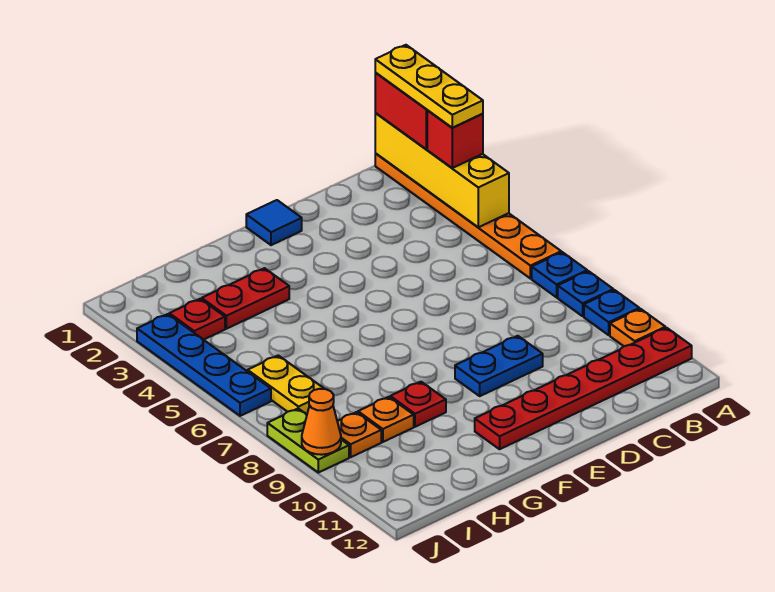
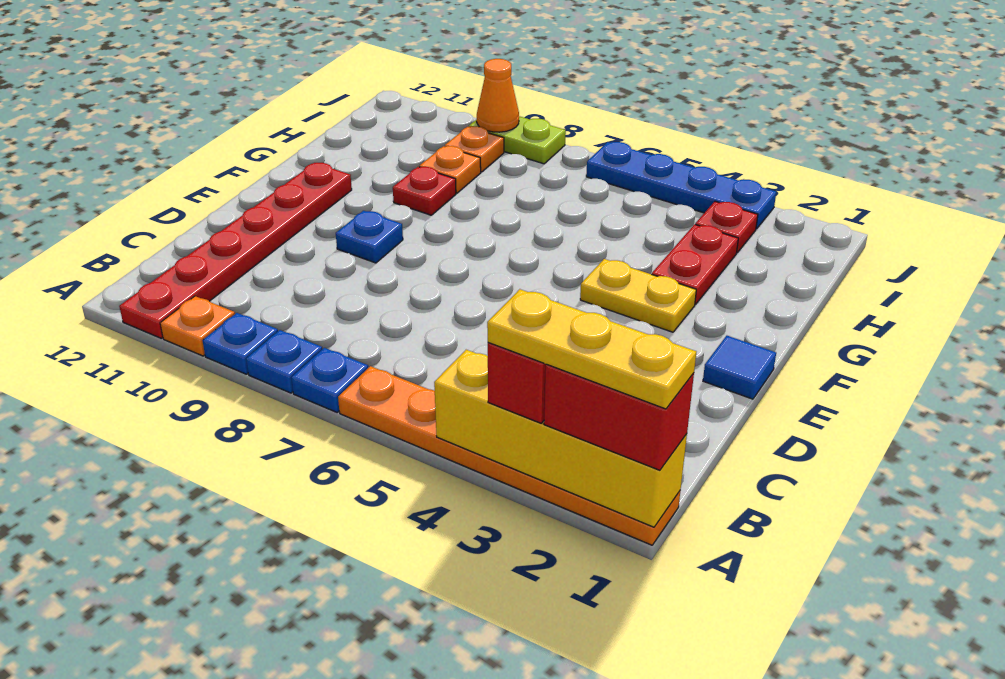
blue 1x2 plate [455,336,543,396] -> blue 1x1 plate [336,211,403,263]
yellow 1x2 plate [248,355,324,414] -> yellow 1x2 plate moved to [580,259,696,332]

